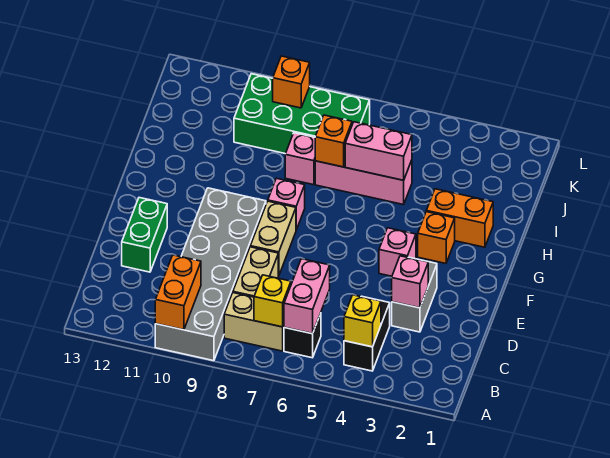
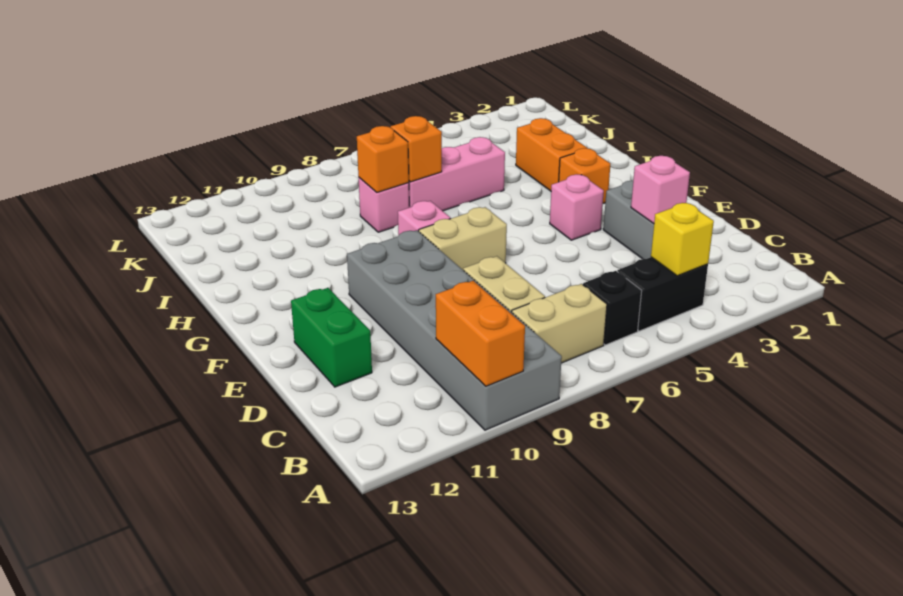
black 1x2 brick [344,296,390,371] -> black 1x2 brick turned to [617,257,708,331]
pink 1x2 brick [284,259,330,334] -> none
yellow 1x1 brick [254,275,291,327] -> none
tan 1x2 brick [250,201,296,276] -> tan 1x2 brick turned to [419,207,507,270]
orange 1x2 brick [426,189,493,247] -> orange 1x2 brick turned to [516,118,588,191]
pink 1x2 brick [345,122,412,180] -> none
green 2x4 brick [234,74,370,154] -> none
orange 1x1 brick [273,56,310,108] -> orange 1x1 brick moved to [357,126,409,192]

